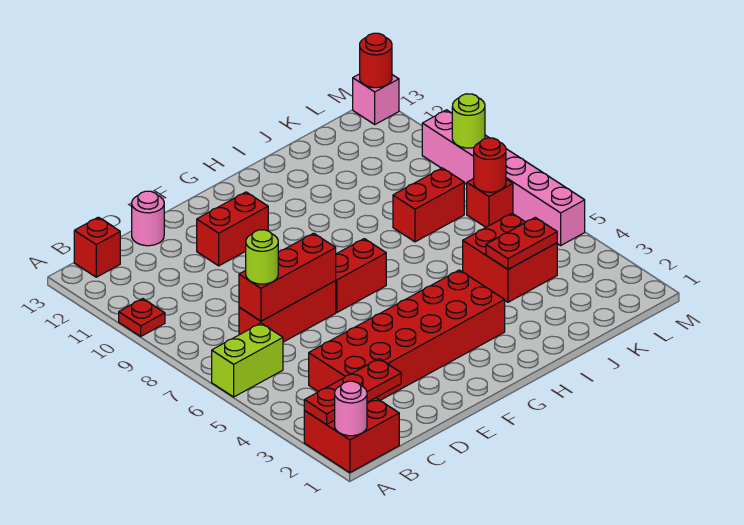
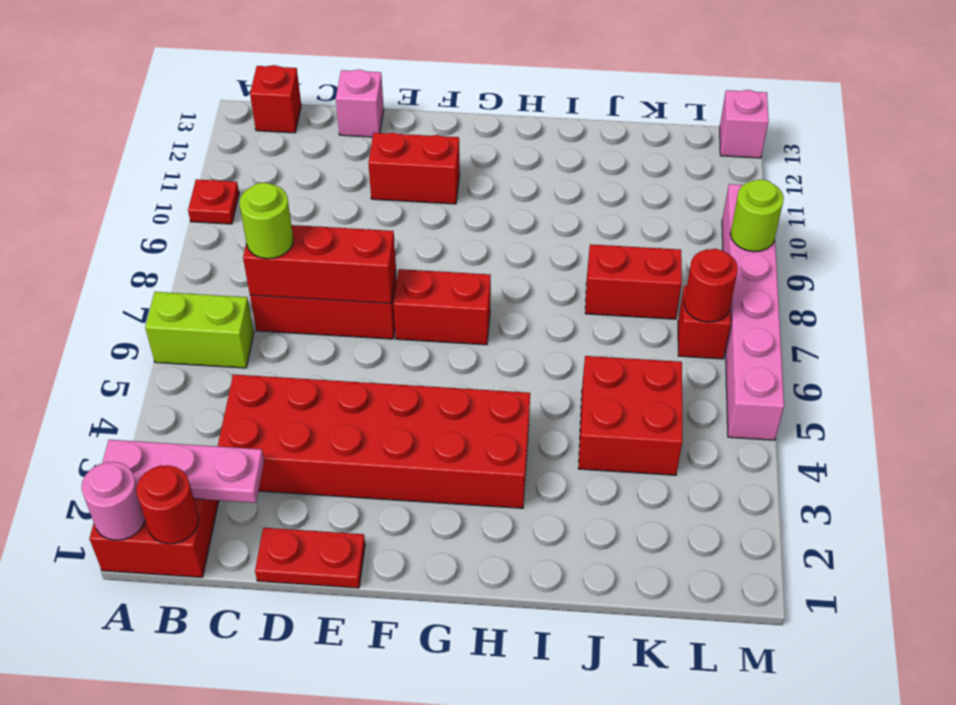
red 1x3 plate [304,359,401,425] -> pink 1x3 plate [102,440,264,503]
pink 1x1 round brick [132,191,164,246] -> pink 1x1 brick [336,70,384,137]
red 1x2 plate [486,217,557,269] -> red 1x2 plate moved to [255,528,365,588]
red 1x1 round brick [360,33,392,88] -> red 1x1 round brick moved to [136,465,199,544]

